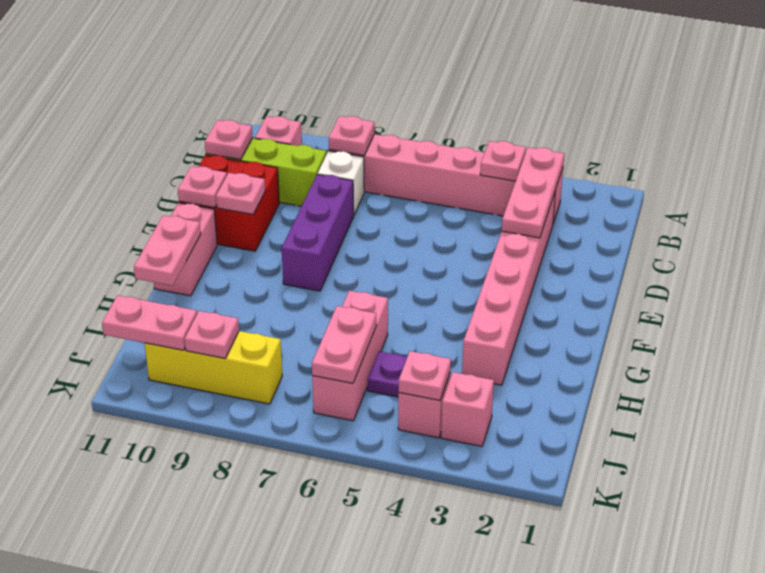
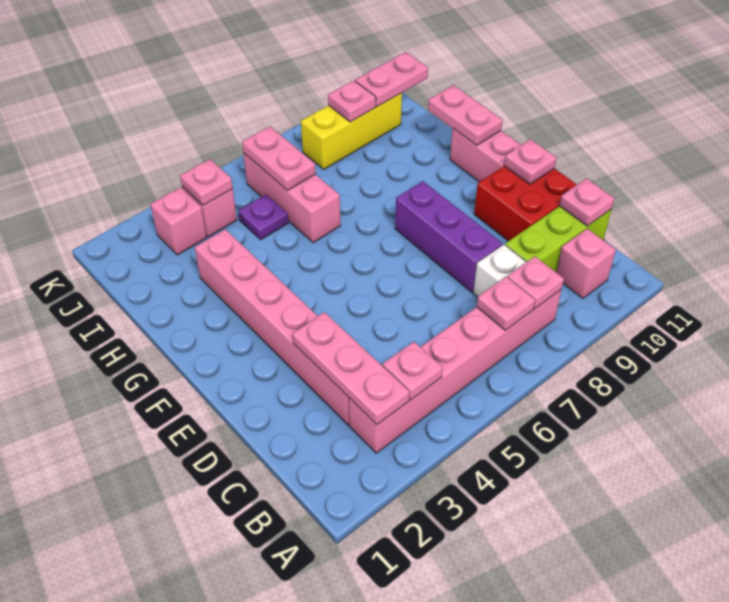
pink 1x1 plate [216,173,265,214] -> pink 1x1 plate moved to [477,277,535,330]

